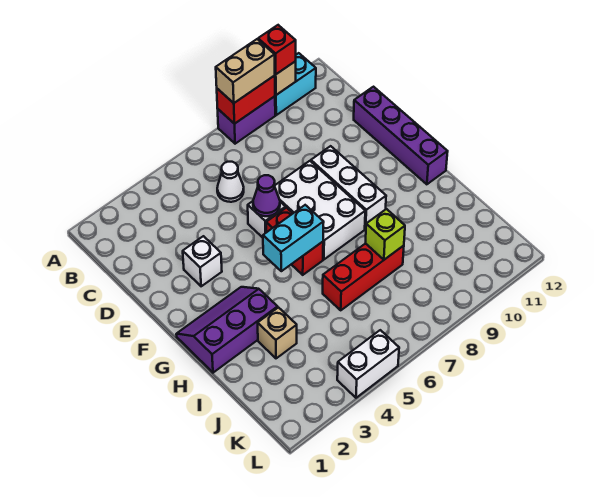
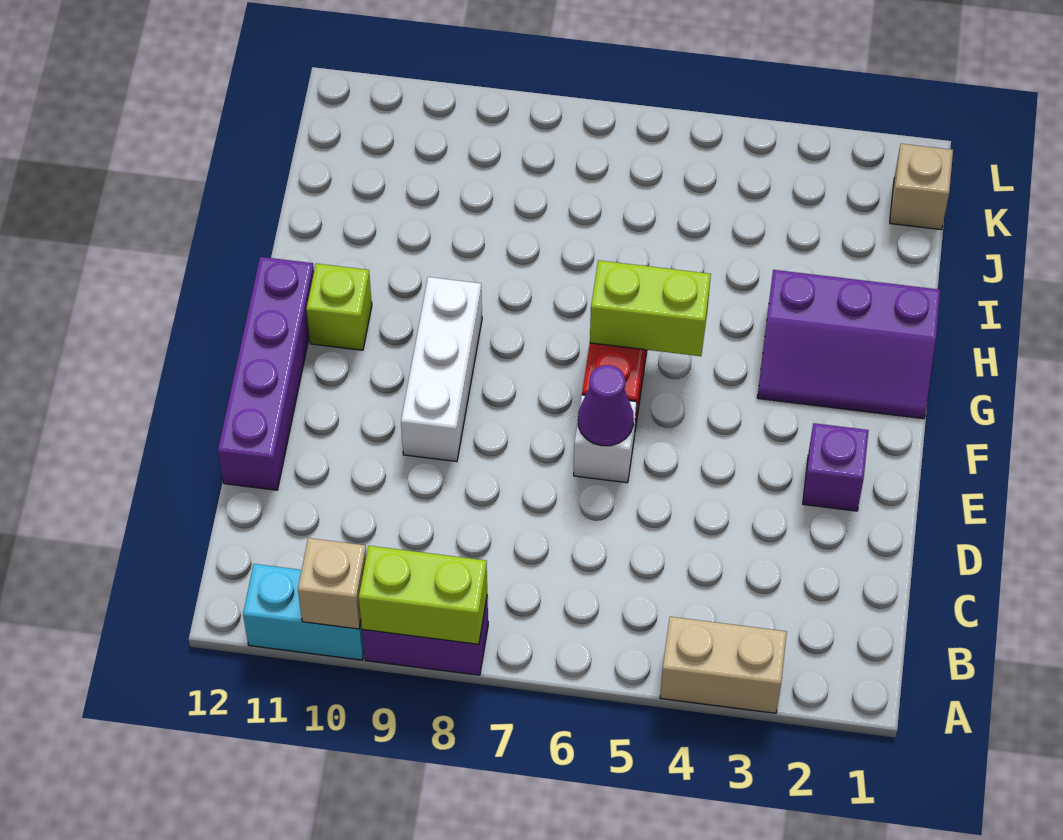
red 1x2 brick [217,76,275,124] -> lime 1x2 brick [359,546,487,644]
tan 1x2 brick [216,39,275,103] -> tan 1x2 brick moved to [660,617,787,713]
red 1x1 brick [258,25,296,74] -> none
white 1x1 cone [217,162,244,202] -> none
none -> purple 1x1 brick [803,423,869,511]
white 1x1 brick [183,236,222,286] -> none
white 2x3 brick [275,161,365,259] -> none
cyan 1x2 brick [263,205,324,271] -> lime 1x2 brick [590,260,711,356]
tan 1x1 brick [258,307,297,358] -> tan 1x1 brick moved to [890,144,953,230]
red 1x3 brick [323,243,404,310] -> none
lime 1x1 brick [366,209,405,260] -> lime 1x1 brick moved to [306,264,372,350]
white 1x2 brick [337,330,399,398] -> none

